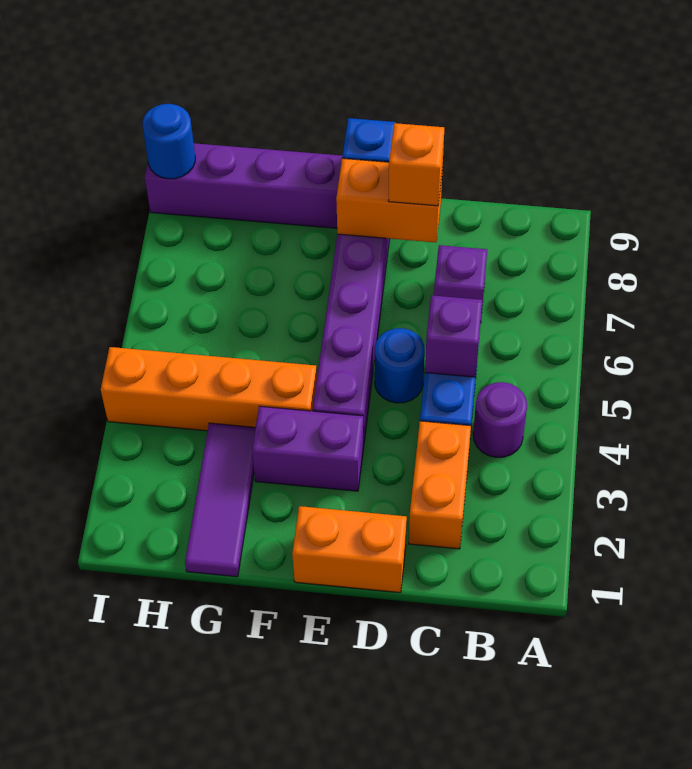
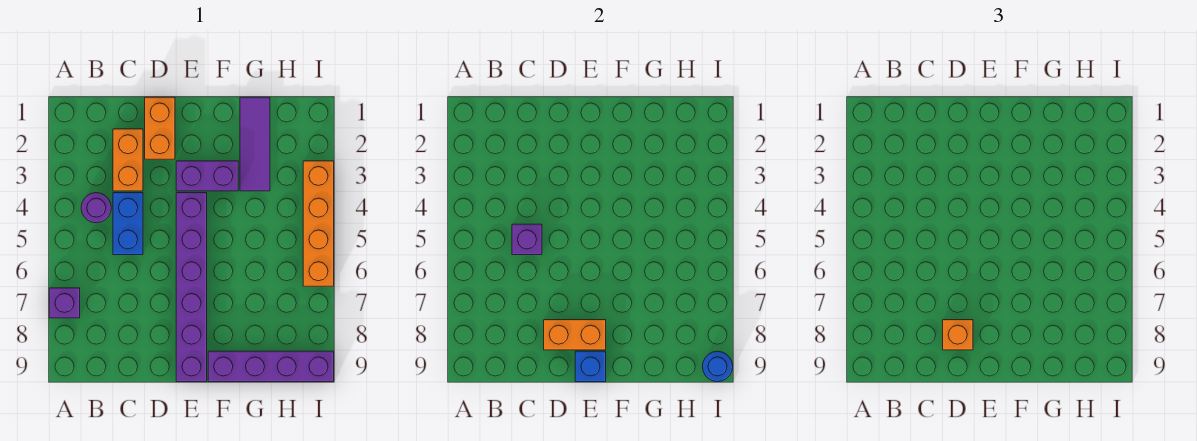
purple 1x1 brick [434,245,487,316] -> purple 1x1 brick moved to [49,288,80,318]
orange 1x2 brick [292,506,407,593] -> orange 1x2 brick turned to [145,97,175,159]
blue 1x1 round brick [375,328,425,403] -> none
orange 1x4 brick [101,347,317,431] -> orange 1x4 brick turned to [303,161,334,286]

